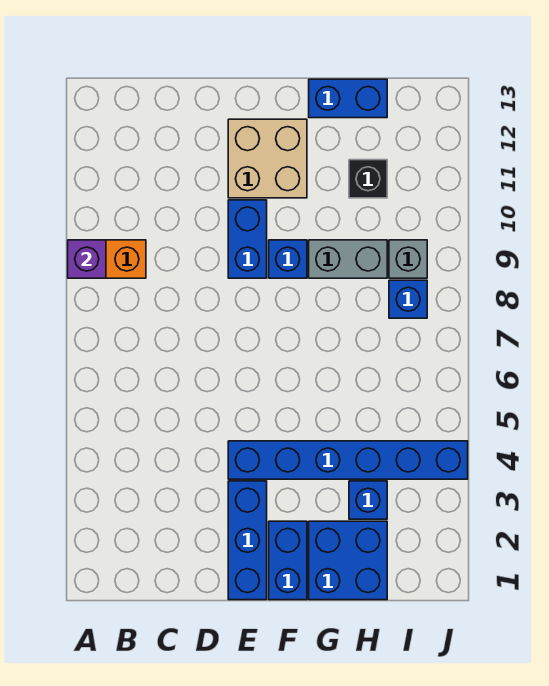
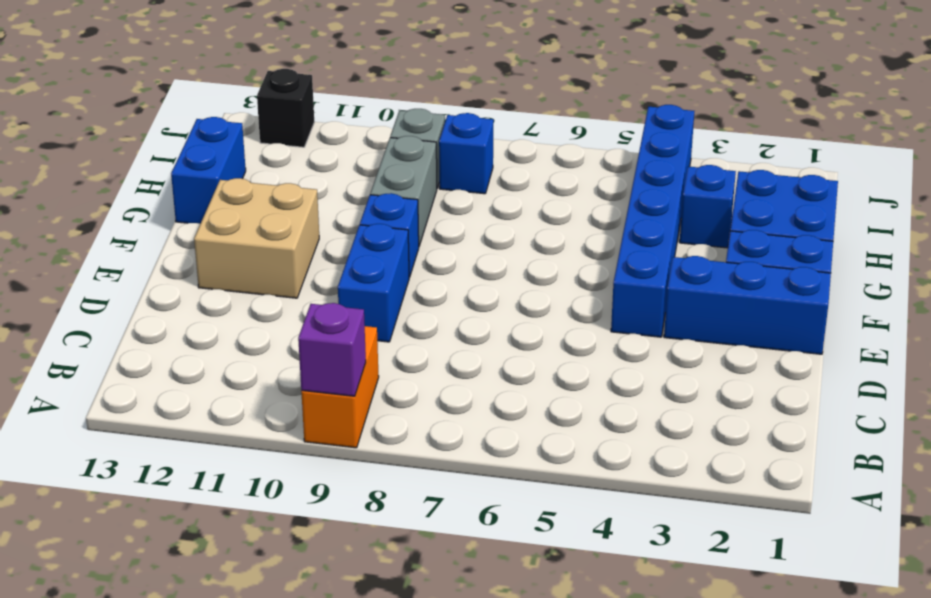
blue 1x2 brick [228,200,267,278] -> blue 1x2 brick turned to [338,224,409,342]
black 1x1 brick [349,160,387,198] -> black 1x1 brick moved to [257,69,314,147]

